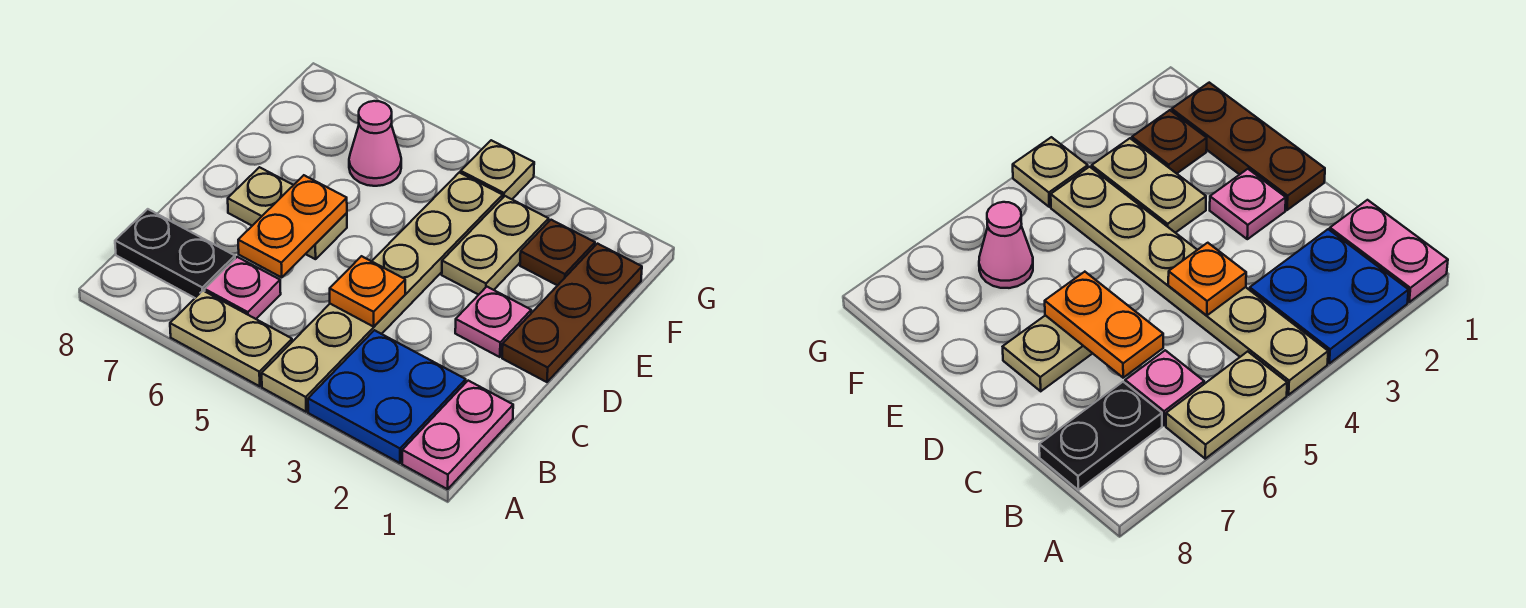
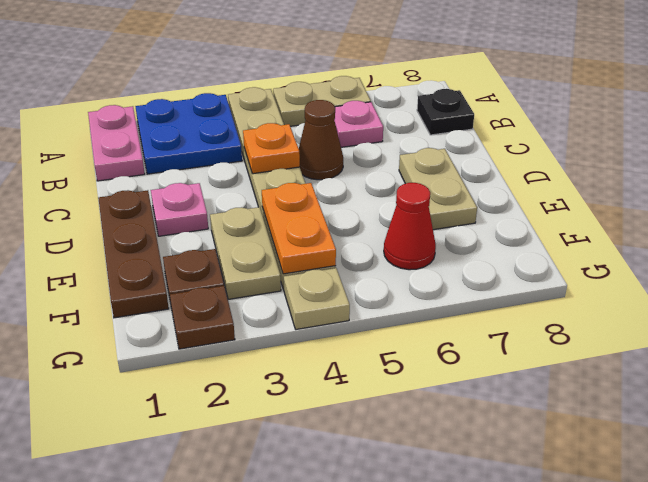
black 1x2 plate [115,209,235,298] -> black 1x1 plate [417,89,474,135]
none -> brown 1x1 cone [299,100,343,180]
orange 1x2 plate [238,175,347,277] -> orange 1x2 plate moved to [262,183,336,274]
tan 1x2 plate [228,167,347,259] -> tan 1x2 plate turned to [399,148,477,230]
pink 1x1 cone [349,101,401,186] -> red 1x1 cone [384,183,436,270]
none -> brown 1x1 plate [170,286,235,349]

